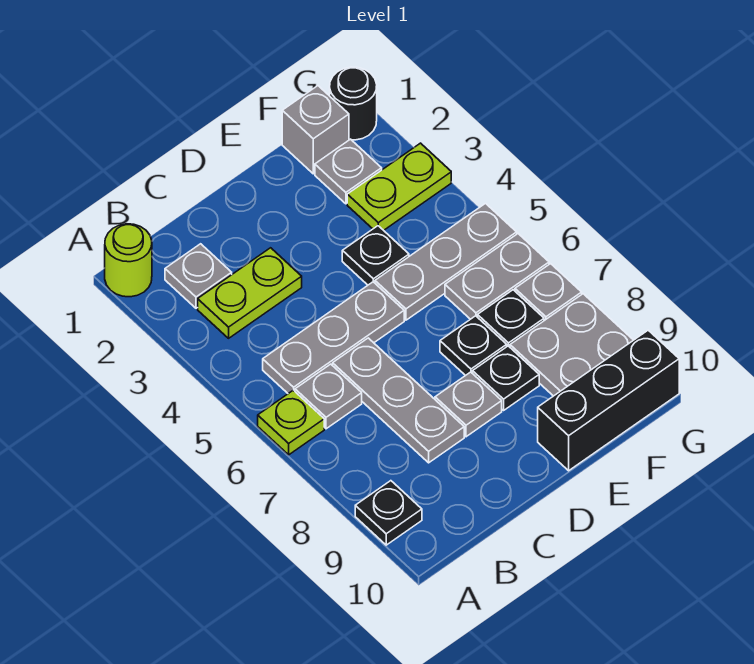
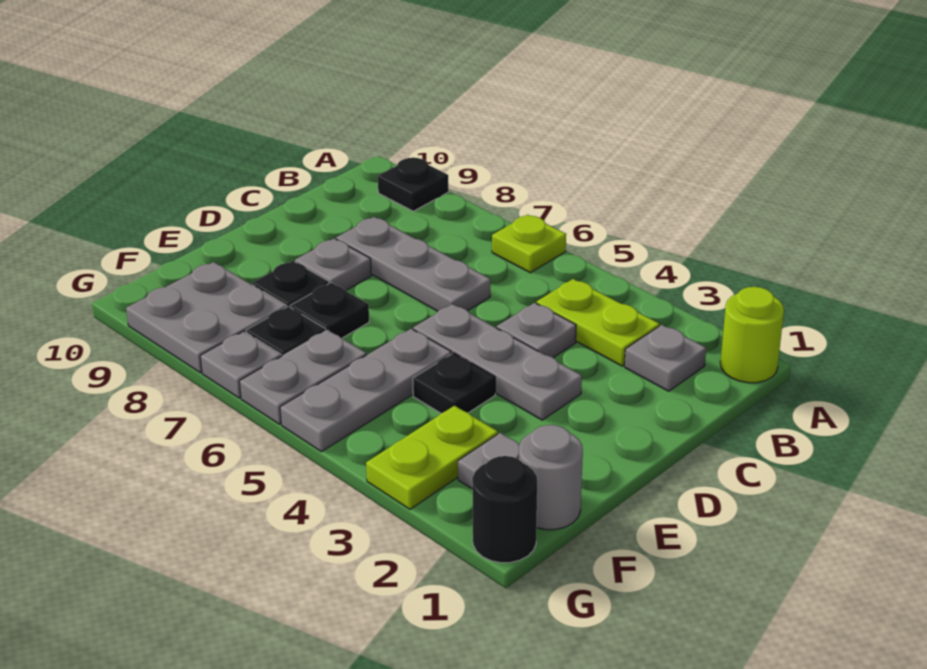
lime 1x2 plate [198,248,302,338] -> lime 1x2 plate turned to [537,279,660,366]
grey 1x3 plate [263,282,404,394] -> grey 1x3 plate turned to [413,304,582,420]
grey 1x1 plate [295,364,362,429] -> grey 1x1 plate moved to [497,303,576,358]
black 1x3 brick [538,330,679,471] -> none
grey 1x1 brick [282,86,349,174] -> grey 1x1 round brick [519,425,583,530]

